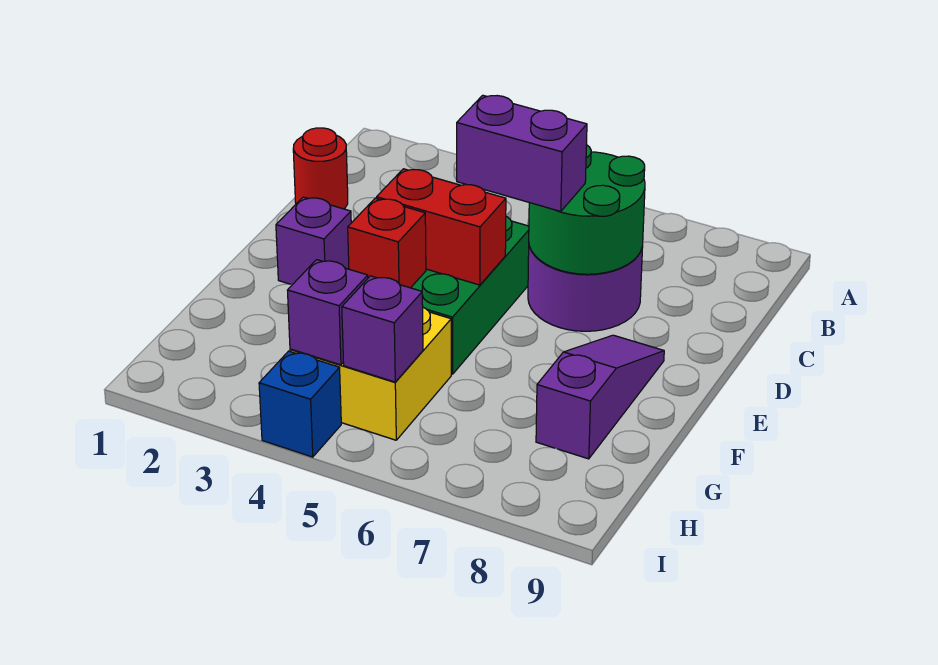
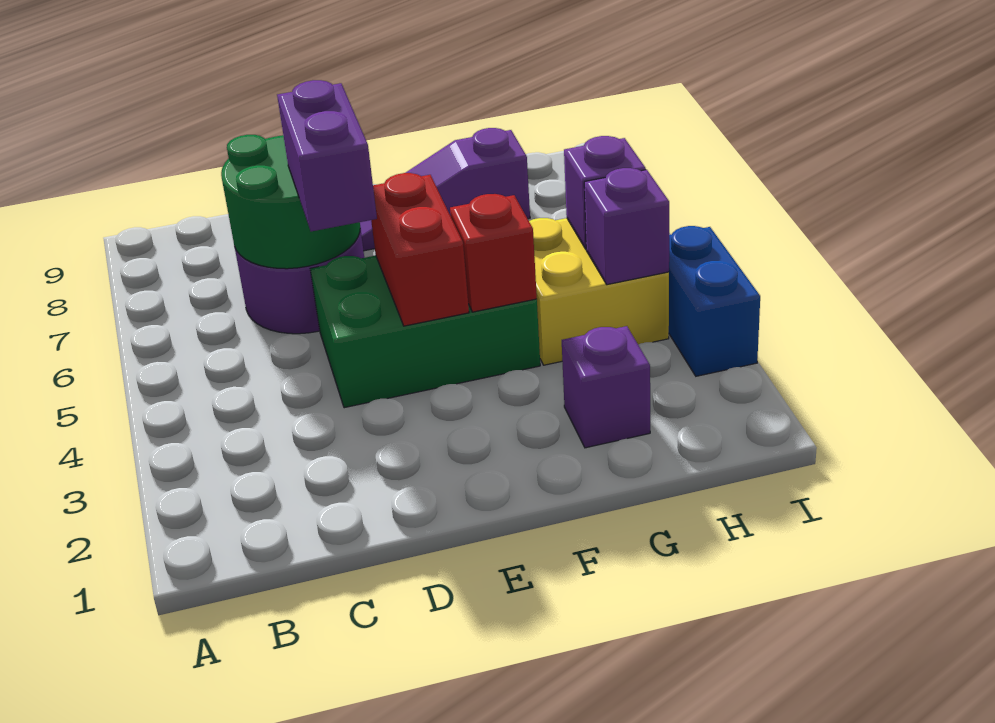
red 1x1 round brick [293,128,348,209] -> none
purple 1x1 brick [276,197,351,285] -> purple 1x1 brick moved to [562,326,650,448]
blue 1x1 brick [259,351,341,457] -> blue 1x2 brick [669,226,760,376]

